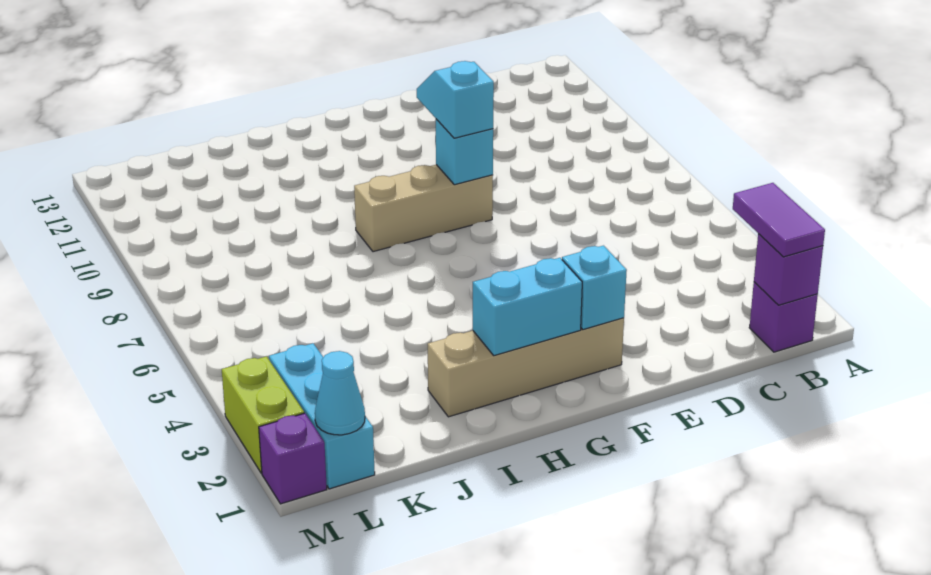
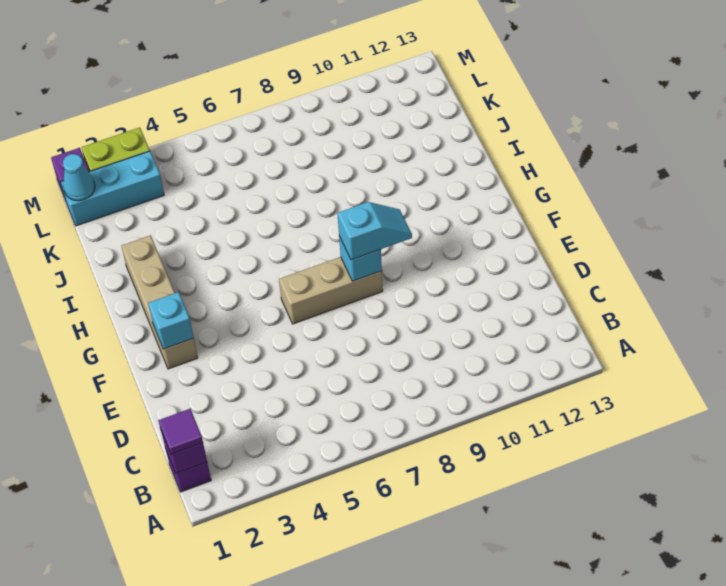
purple 1x2 tile [733,183,825,257] -> purple 1x1 tile [158,409,203,455]
tan 1x3 brick [354,165,493,252] -> tan 1x3 brick turned to [279,257,383,324]
cyan 1x2 brick [473,258,582,356] -> none

